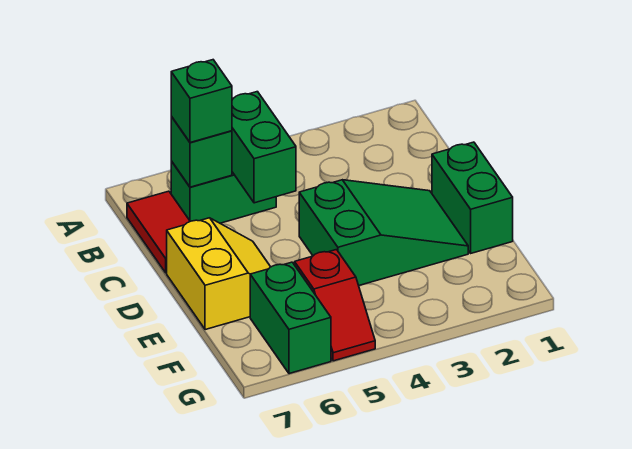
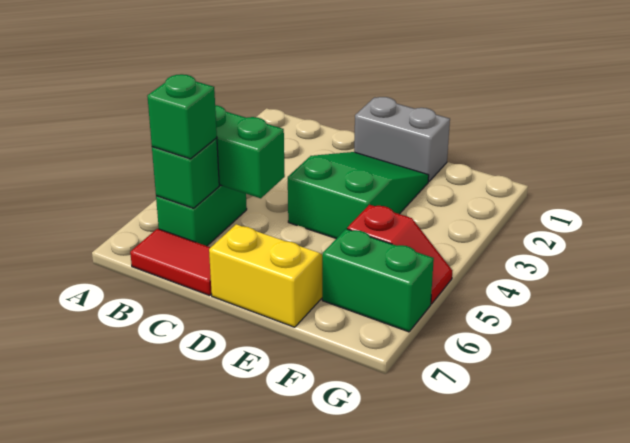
green 1x2 brick [432,142,513,253] -> grey 1x2 brick [354,97,450,182]

